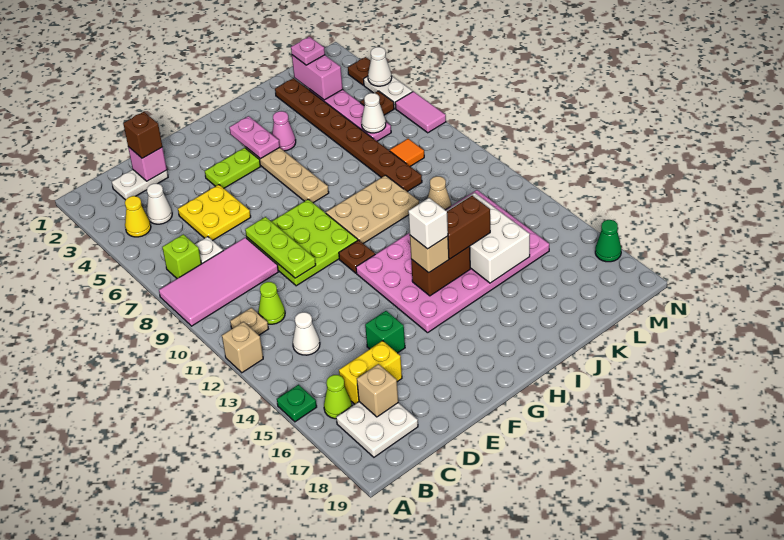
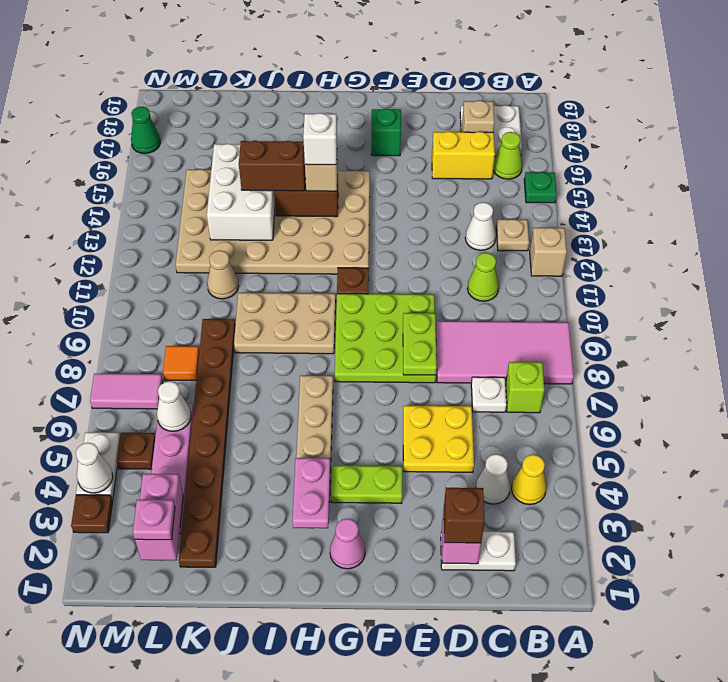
tan 1x1 plate [230,308,268,335] -> tan 1x1 plate moved to [496,219,529,251]
lime 1x3 plate [245,217,316,278] -> lime 1x2 plate [403,313,437,375]
green 1x1 brick [365,311,405,353] -> green 1x1 brick moved to [371,109,401,156]
pink 4x6 plate [356,190,549,333] -> tan 4x6 plate [176,169,370,274]
pink 1x1 cone [272,111,296,151] -> pink 1x1 cone moved to [330,518,365,569]
pink 1x2 tile [395,91,446,133] -> pink 1x2 tile turned to [90,374,163,409]

